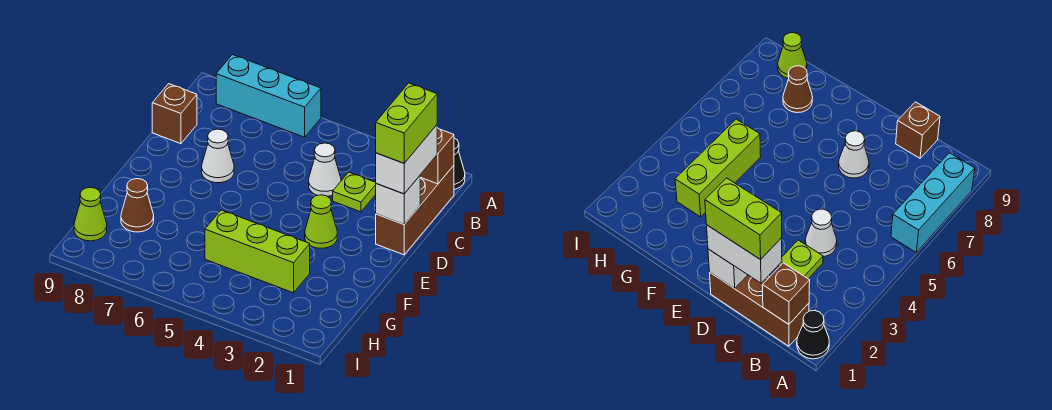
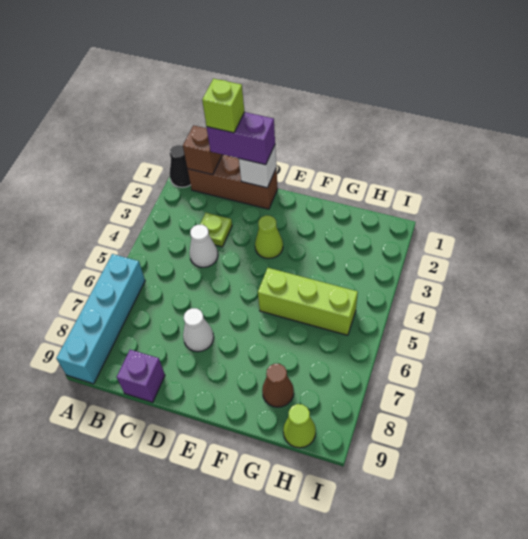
cyan 1x3 brick [216,55,321,137] -> cyan 1x4 brick [56,254,145,384]
white 1x2 brick [376,125,437,194] -> purple 1x2 brick [207,112,275,165]
lime 1x2 brick [376,83,437,163] -> lime 1x1 brick [202,79,244,133]
brown 1x1 brick [152,84,197,144] -> purple 1x1 brick [117,350,165,402]
lime 1x3 brick [205,210,310,293] -> lime 1x3 brick turned to [258,268,358,335]

